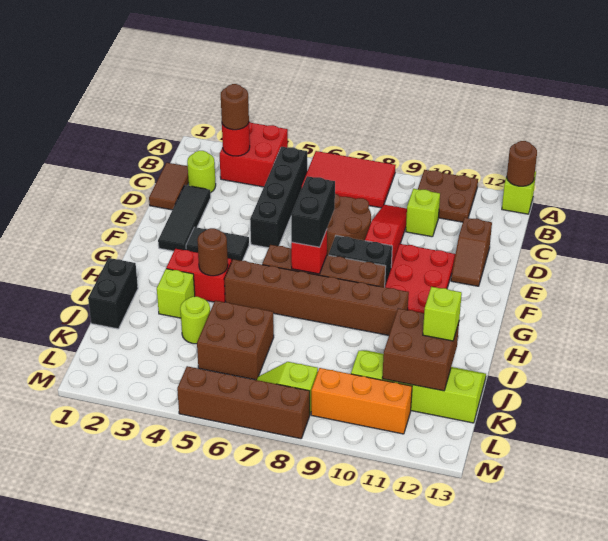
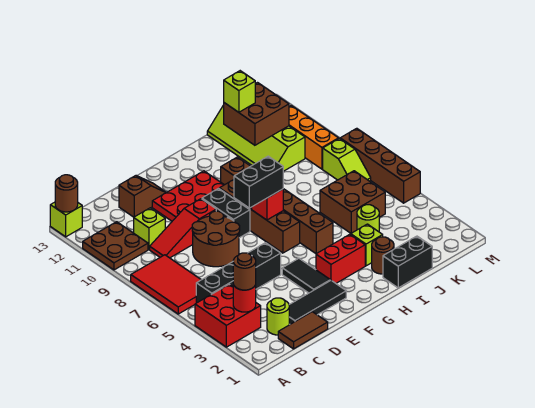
red 1x2 brick [166,249,232,302] -> red 1x2 brick turned to [316,234,365,283]
brown 1x1 round brick [197,228,228,276] -> brown 1x1 round brick moved to [372,237,394,274]

